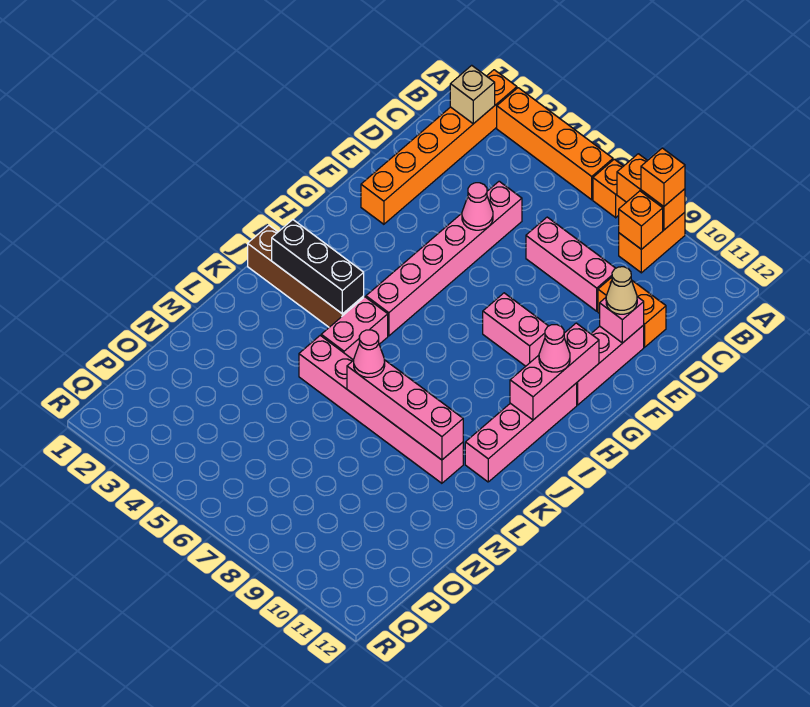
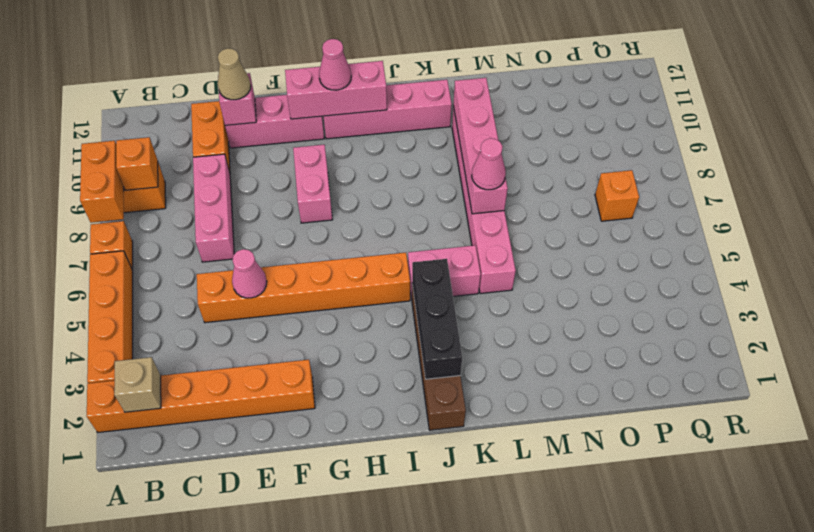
orange 1x1 brick [641,148,685,207] -> orange 1x1 brick moved to [595,170,639,221]
pink 1x6 brick [366,181,522,336] -> orange 1x6 brick [197,253,410,323]

